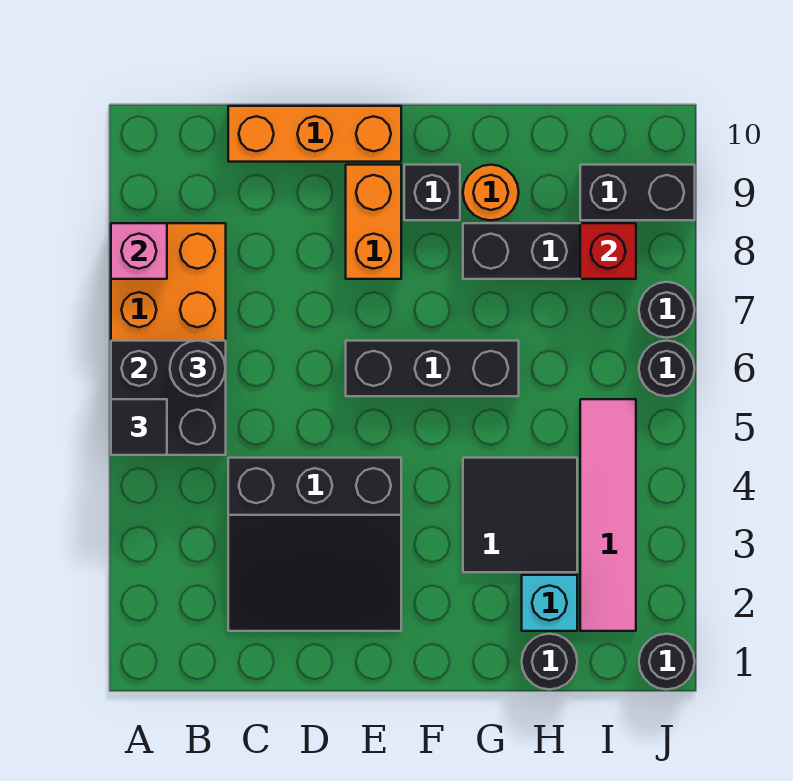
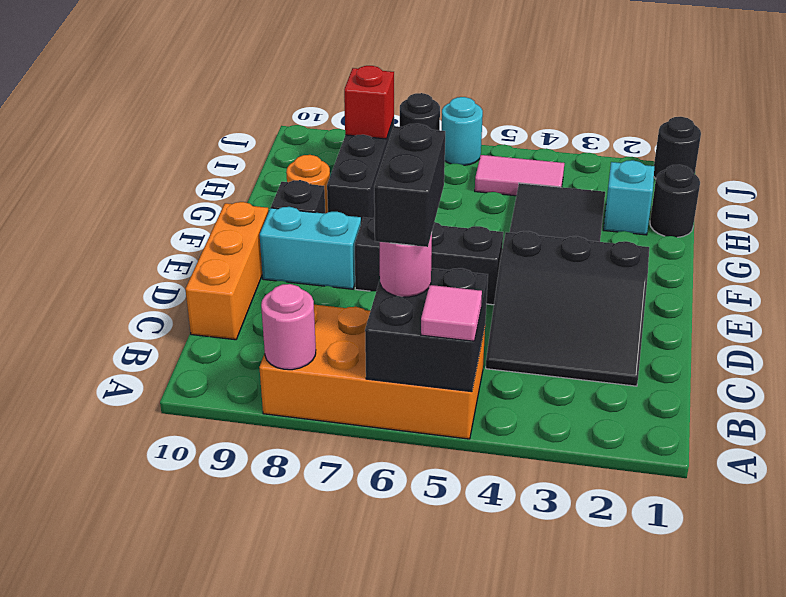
black 1x1 tile [111,399,167,455] -> pink 1x1 tile [421,285,482,341]
pink 1x1 brick [111,223,167,279] -> pink 1x1 round brick [261,284,316,370]
black 1x1 round brick [170,341,226,396] -> pink 1x1 round brick [380,233,432,297]
black 3x3 slope [228,458,401,631] -> black 3x3 slope turned to [486,231,649,386]
black 1x3 brick [346,341,519,396] -> black 1x3 brick turned to [355,218,503,305]
orange 1x2 brick [346,165,401,279] -> cyan 1x2 brick [260,207,361,289]
pink 1x4 tile [580,399,636,631] -> pink 1x2 tile [475,155,564,196]
black 1x2 brick [580,165,695,220] -> black 1x2 brick moved to [374,124,445,247]
black 1x1 round brick [639,341,695,396] -> cyan 1x1 round brick [442,97,483,165]

